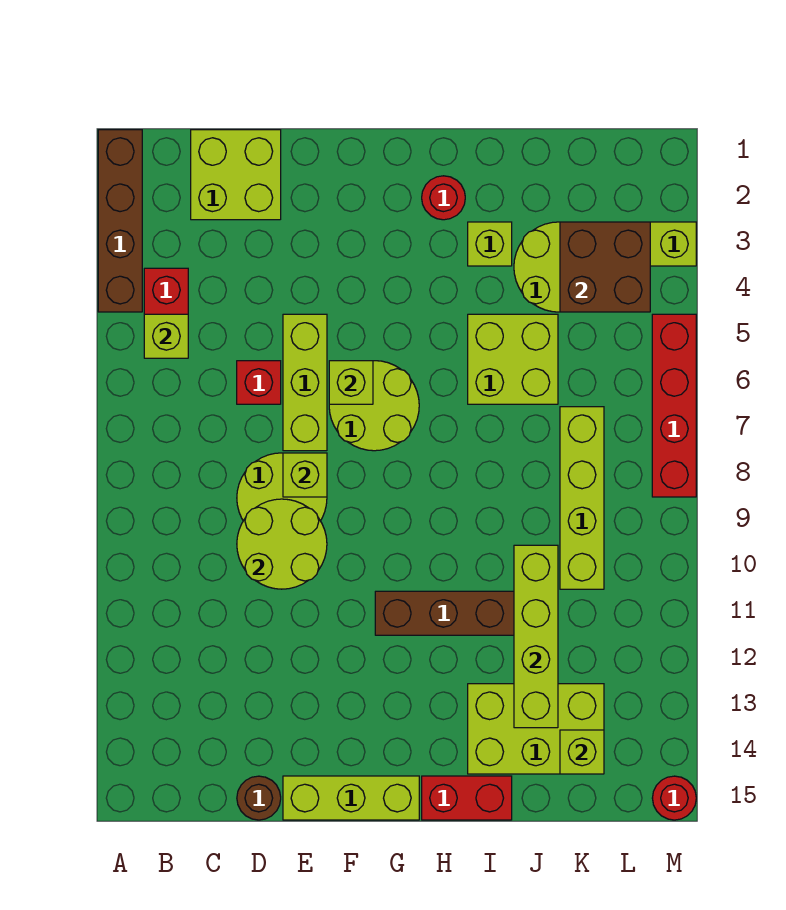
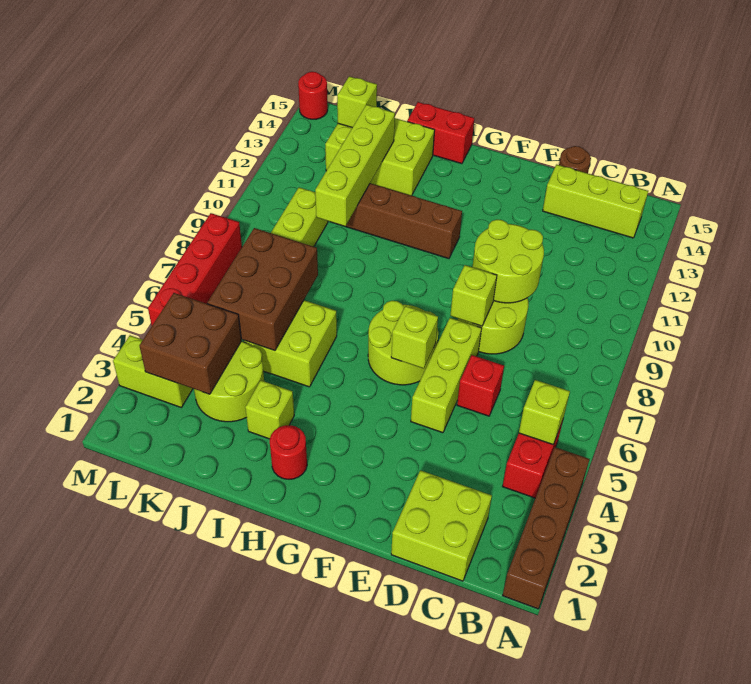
lime 1x3 brick [283,776,419,820] -> lime 1x3 brick moved to [543,165,648,238]
none -> brown 2x3 brick [208,228,318,351]

